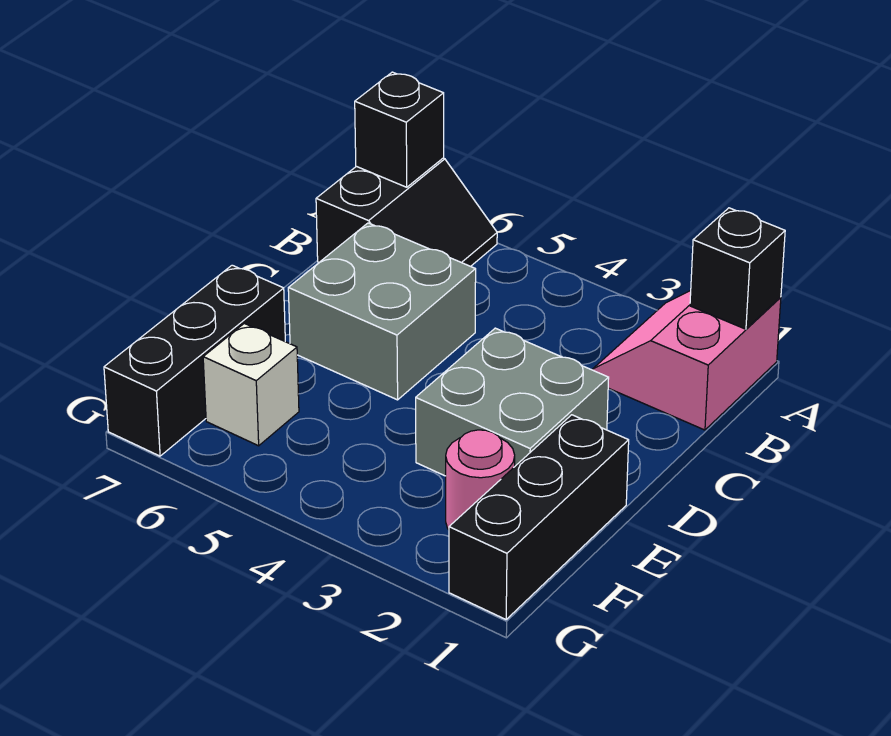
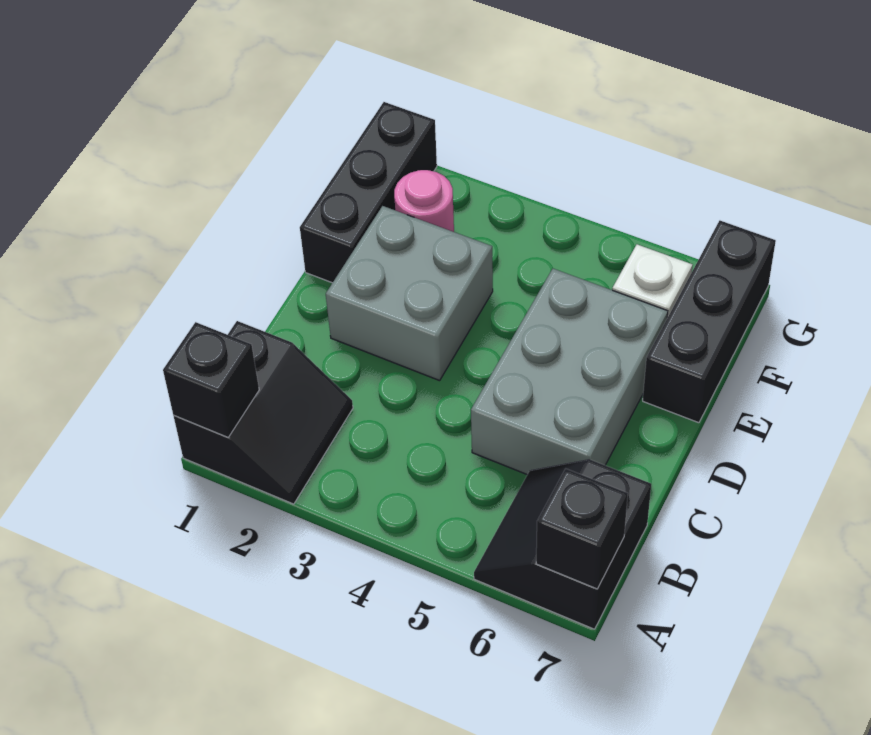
pink 2x2 slope [592,291,781,430] -> black 2x2 slope [174,321,353,504]
grey 2x2 brick [288,223,476,400] -> grey 2x3 brick [471,269,668,475]

